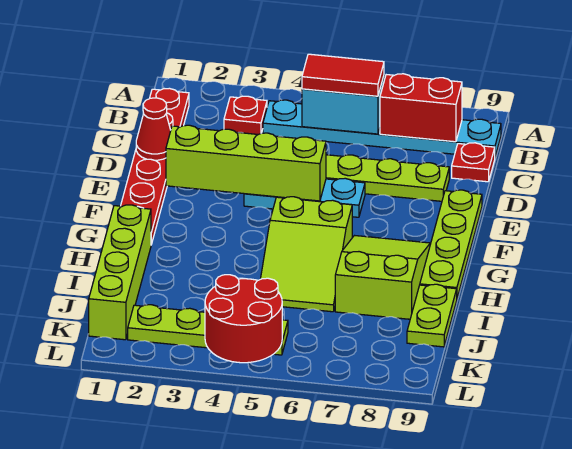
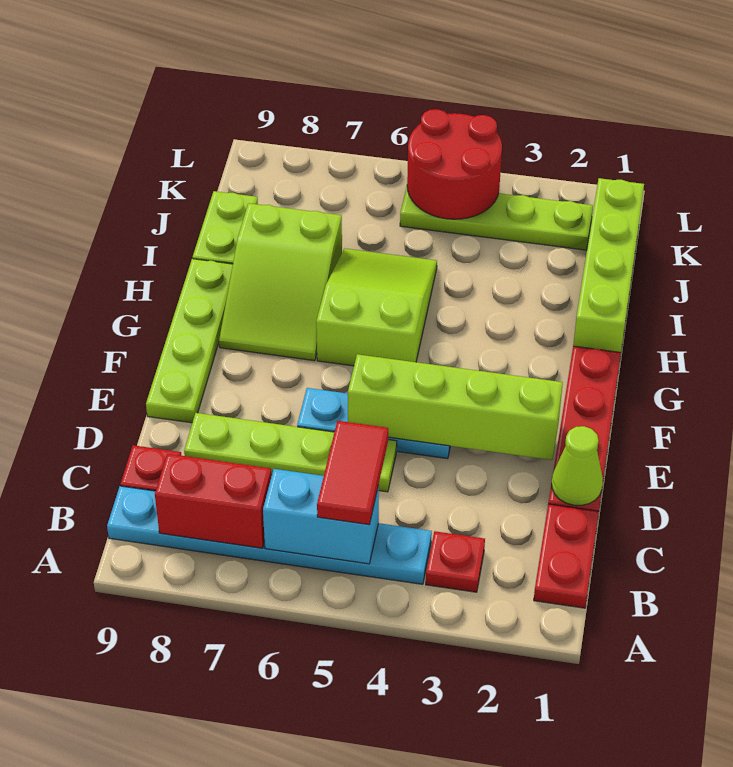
red 1x2 tile [302,54,384,96] -> red 1x2 tile turned to [317,421,389,525]
red 1x1 cone [136,98,171,160] -> lime 1x1 cone [552,426,603,505]

